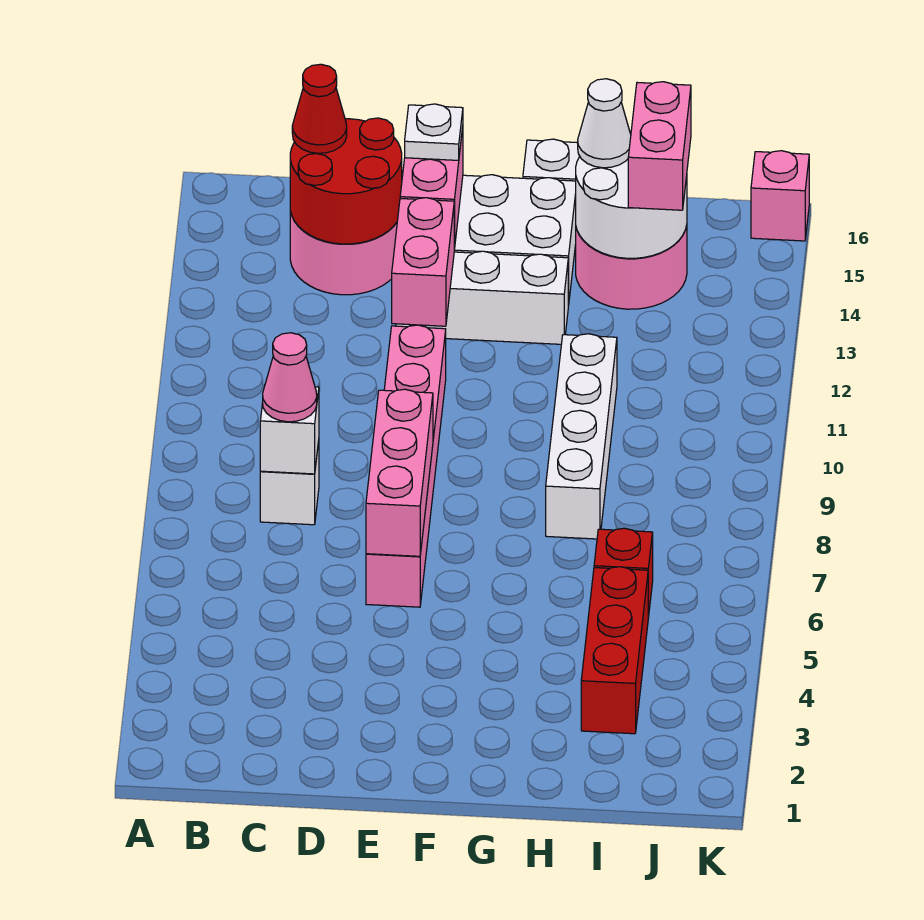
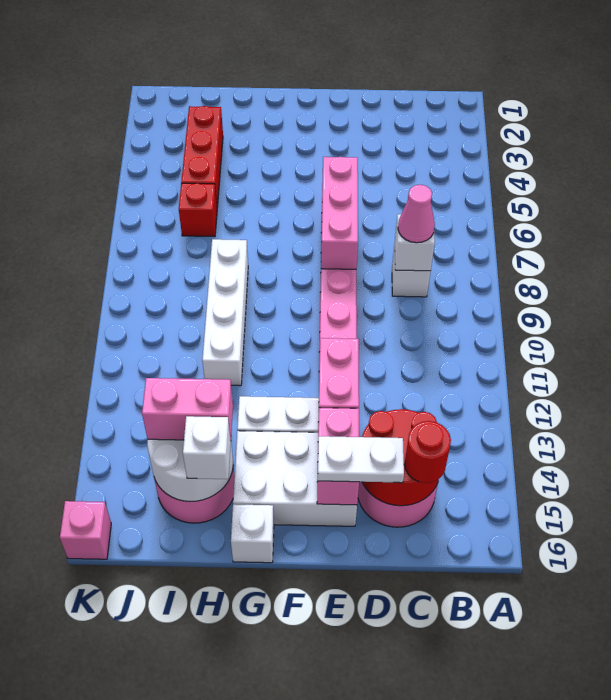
red 1x1 cone [292,64,347,153] -> red 1x1 round brick [405,421,451,483]
white 1x1 plate [405,104,463,160] -> white 1x2 plate [318,436,404,483]
white 1x1 cone [578,79,631,168] -> white 1x1 brick [183,416,231,479]
pink 1x2 brick [628,82,691,210] -> pink 1x2 brick turned to [142,378,233,440]

